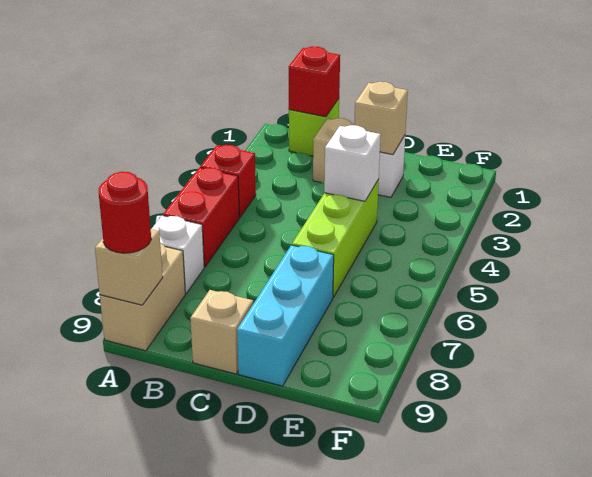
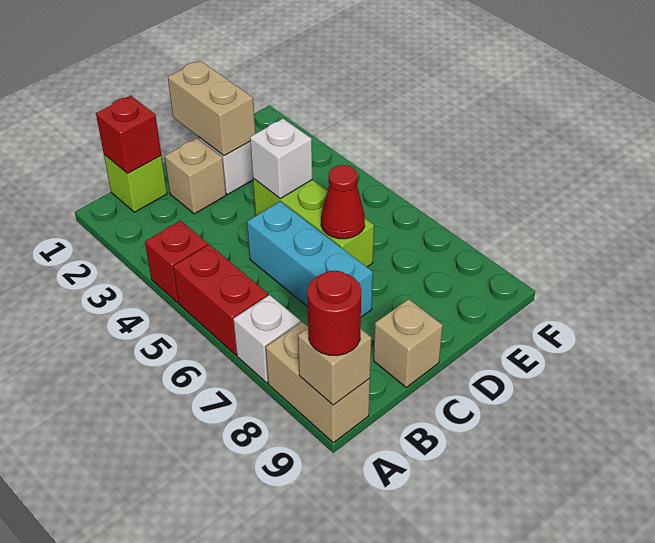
tan 1x1 brick [354,82,408,155] -> tan 1x2 brick [168,61,255,156]
none -> red 1x1 cone [321,165,365,239]
cyan 1x3 brick [237,245,334,386] -> cyan 1x3 brick moved to [247,201,373,317]

